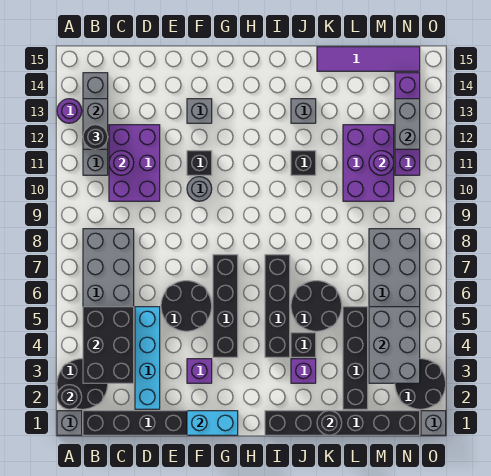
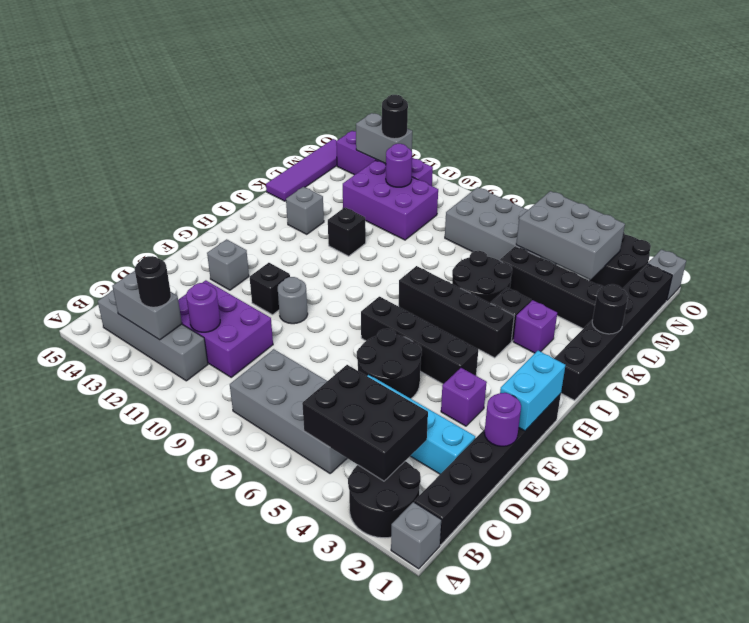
black 1x1 round brick [57,385,82,409] -> black 1x1 round brick moved to [381,95,408,139]
purple 1x1 round brick [57,99,82,123] -> purple 1x1 round brick moved to [484,393,521,446]

